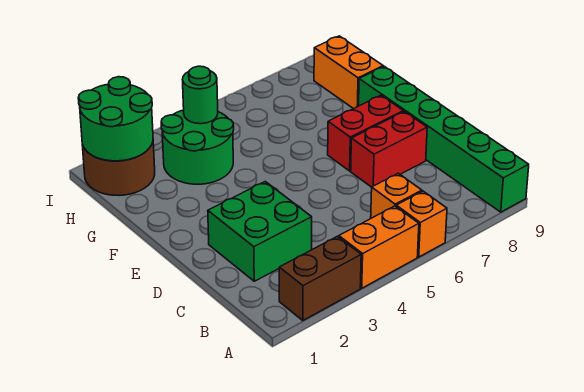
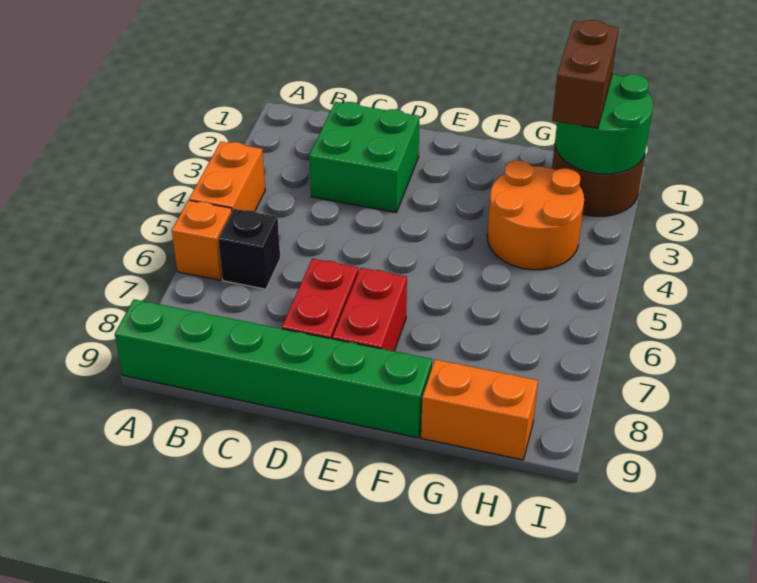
brown 1x2 brick [279,236,361,321] -> brown 1x2 brick moved to [552,20,619,128]
orange 1x1 brick [371,173,422,218] -> black 1x1 brick [218,209,280,289]
green 2x2 round brick [161,110,234,184] -> orange 2x2 round brick [487,160,584,270]
green 1x1 round brick [183,66,218,124] -> none

